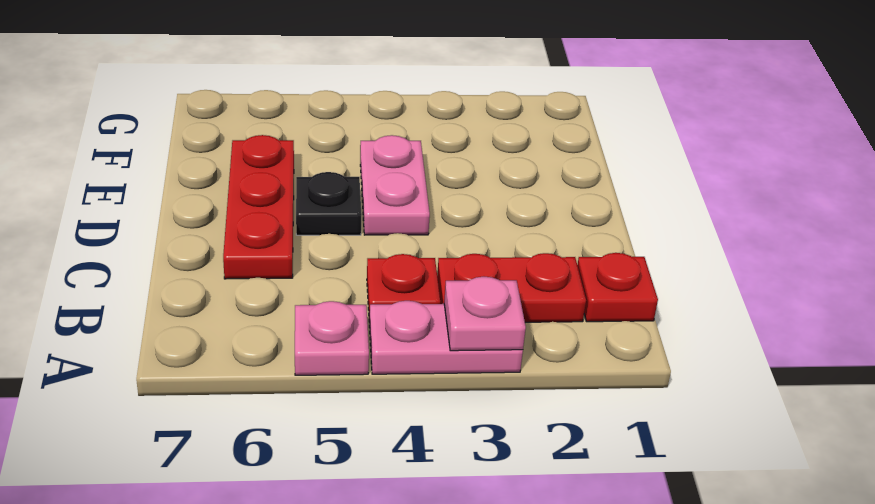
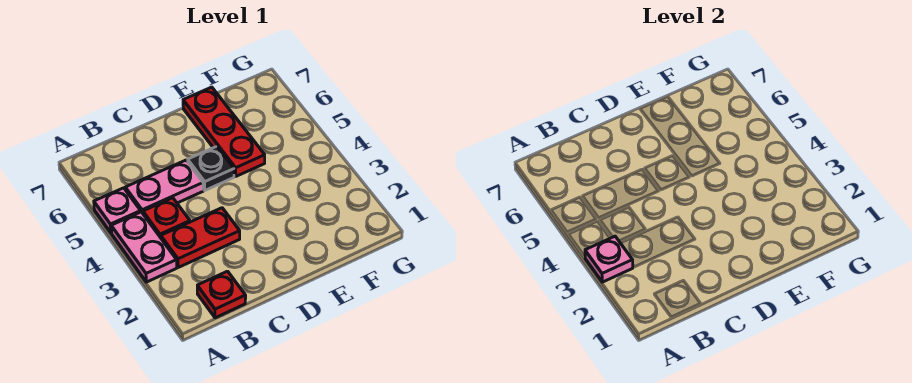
red 1x2 plate [437,253,586,322] -> red 1x2 plate turned to [161,208,240,267]
red 1x3 plate [223,135,294,279] -> red 1x3 plate turned to [183,87,265,176]
pink 1x2 plate [360,135,430,235] -> pink 1x2 plate moved to [125,160,203,213]

